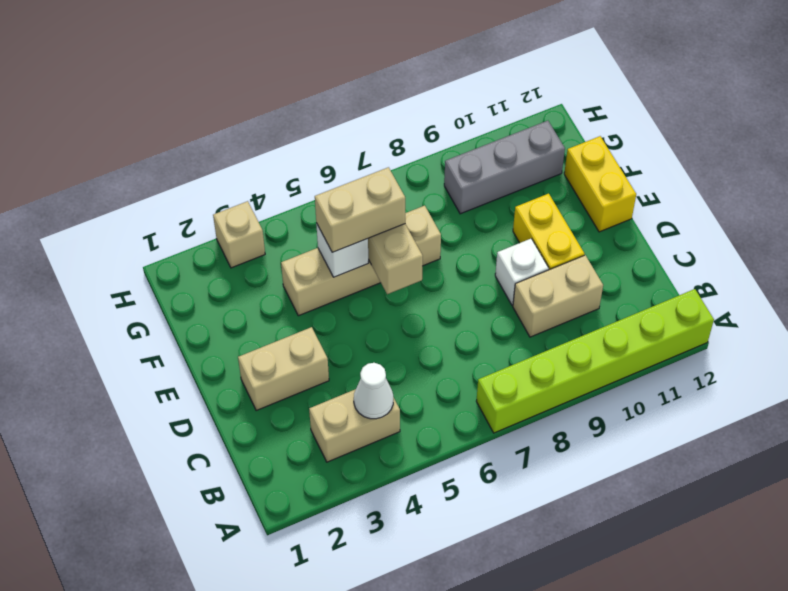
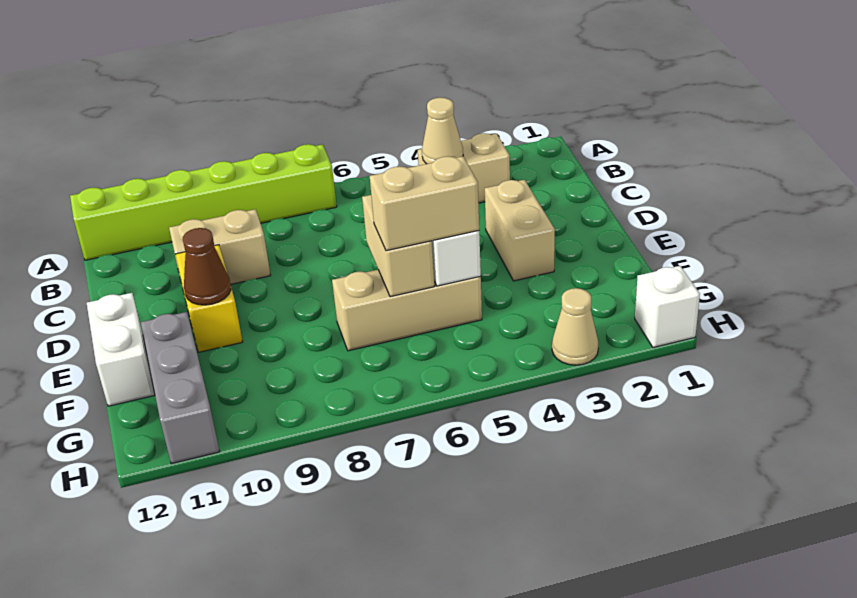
white 1x1 cone [354,363,393,419] -> tan 1x1 cone [422,98,463,164]
tan 1x2 brick [238,327,329,411] -> tan 1x2 brick turned to [485,180,555,281]
white 1x1 brick [495,239,549,305] -> white 1x1 brick moved to [635,266,700,347]
none -> brown 1x1 cone [183,228,231,305]
yellow 1x2 brick [564,136,636,232] -> white 1x2 brick [87,293,155,406]
tan 1x4 brick [281,206,441,316] -> tan 1x3 brick [332,270,482,351]
grey 1x3 brick [444,121,565,214] -> grey 1x3 brick turned to [141,312,220,464]
tan 1x1 brick [213,201,265,268] -> tan 1x1 cone [552,288,598,365]

